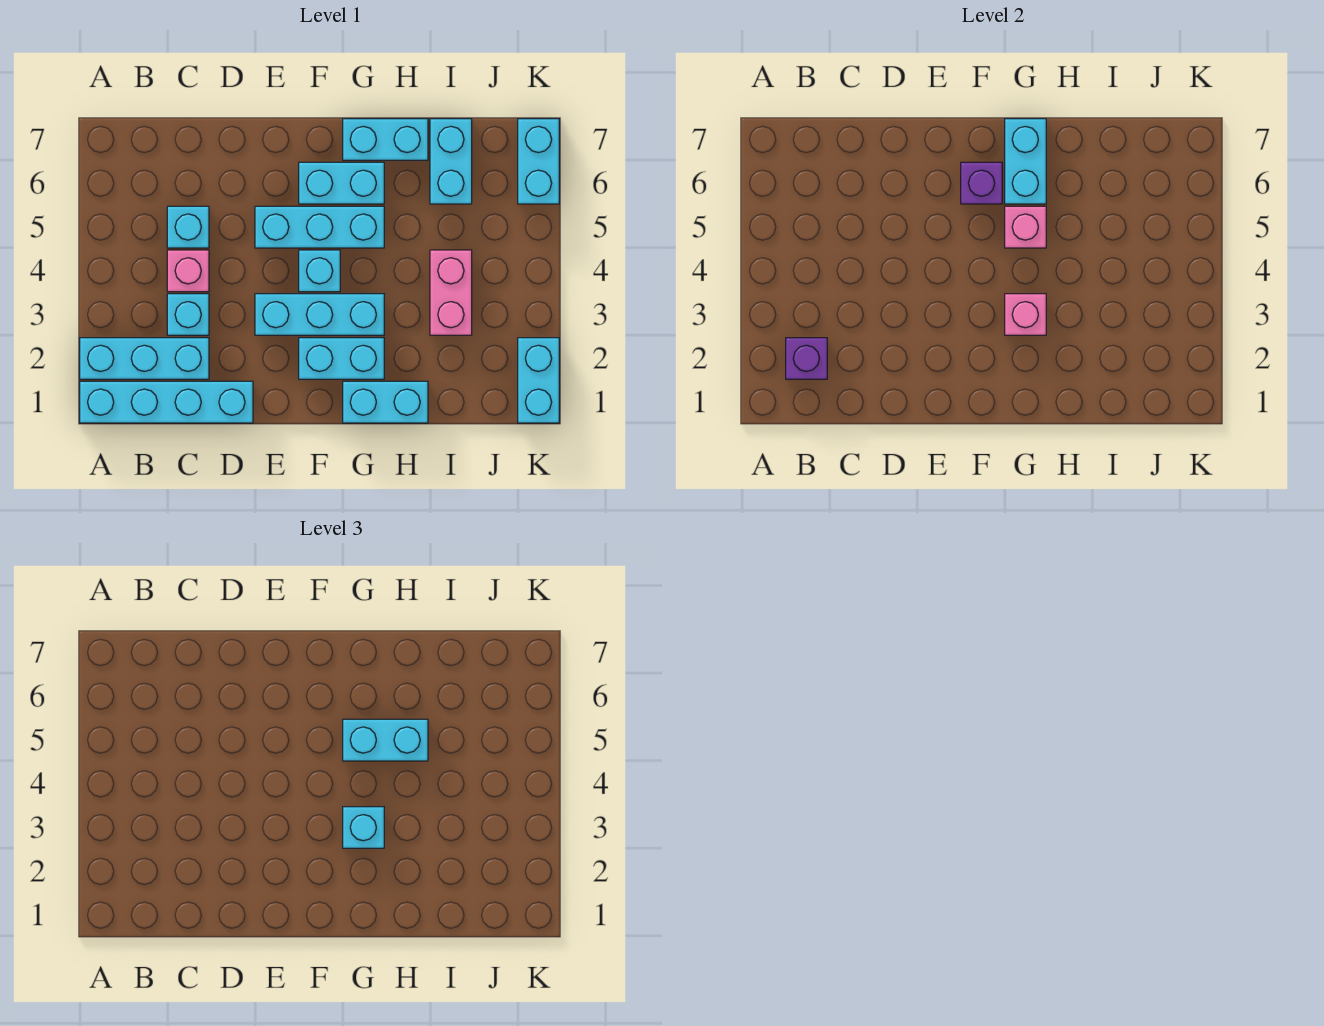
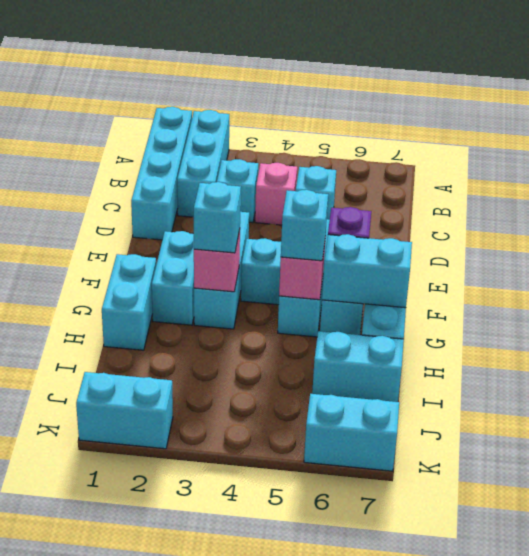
purple 1x1 brick [786,338,827,379] -> none
cyan 1x2 brick [343,719,428,761] -> cyan 1x1 brick [281,190,328,261]
pink 1x2 brick [430,250,472,335] -> none

